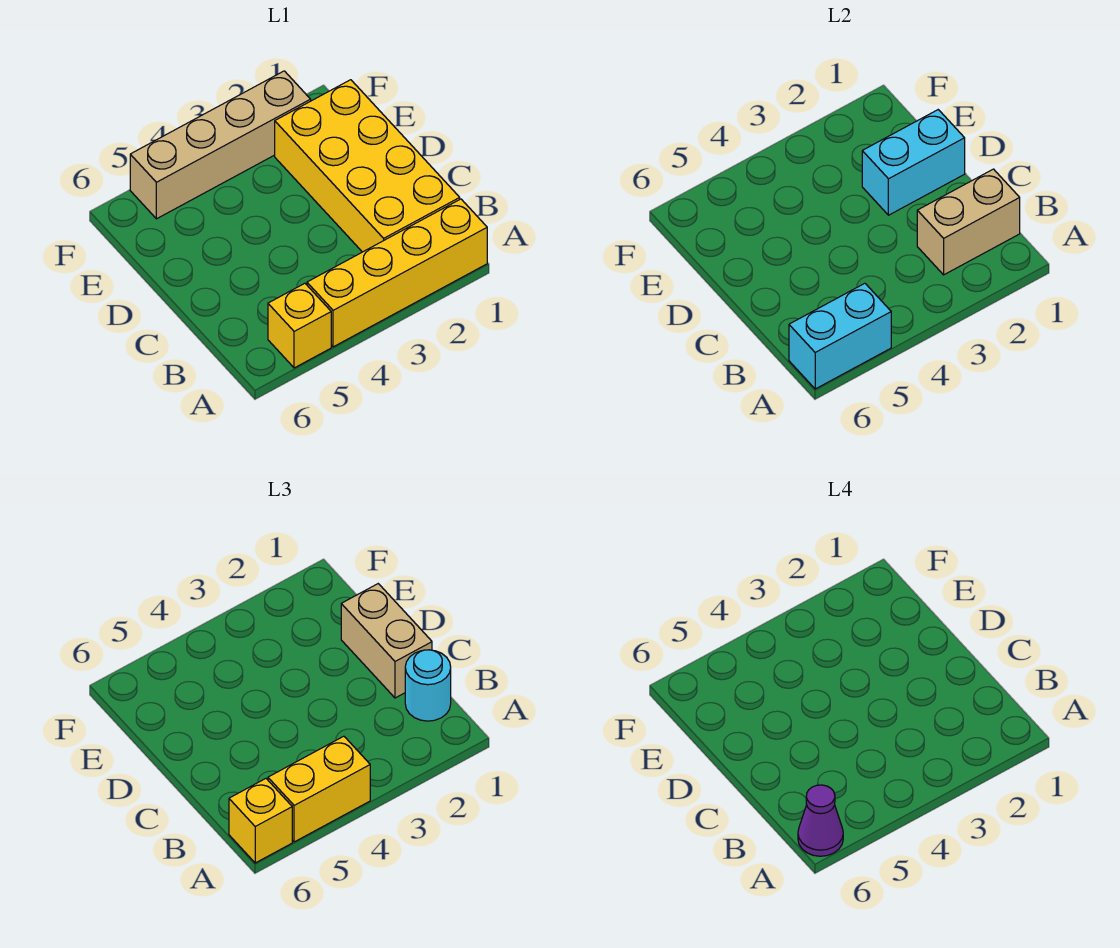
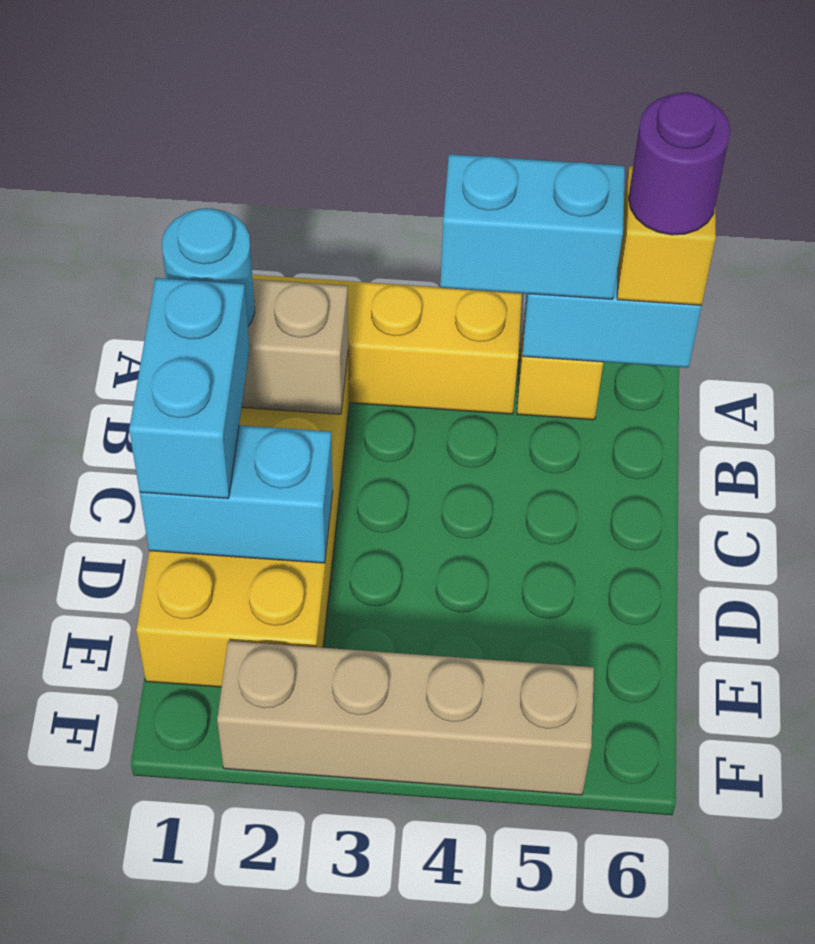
yellow 1x2 brick [268,736,370,842] -> cyan 1x2 brick [440,154,625,299]
purple 1x1 cone [798,785,843,856] -> purple 1x1 round brick [628,92,730,235]
tan 1x2 brick [341,584,432,698] -> cyan 1x2 brick [129,278,249,499]

